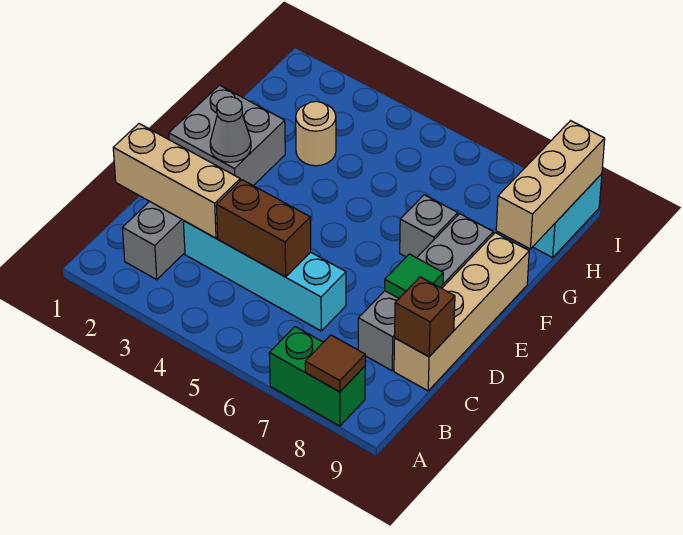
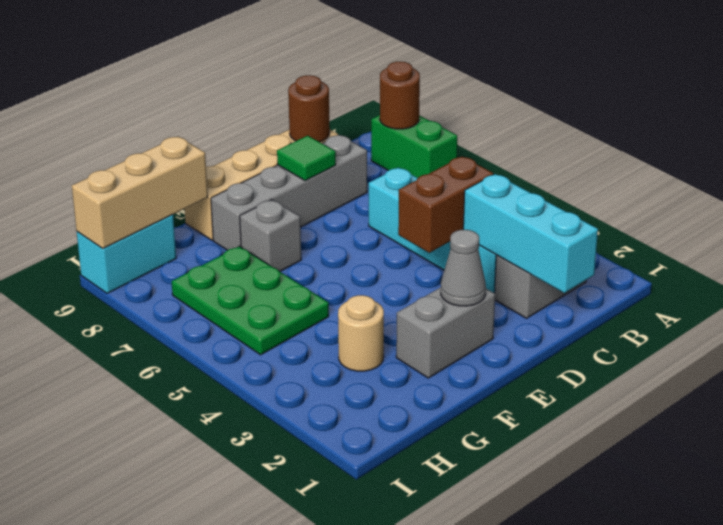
brown 1x1 tile [305,335,365,392] -> brown 1x1 round brick [380,62,420,129]
tan 1x3 brick [113,124,240,238] -> cyan 1x3 brick [463,174,598,293]
brown 1x2 brick [216,180,311,277] -> brown 1x2 brick turned to [398,157,493,253]
brown 1x1 brick [395,277,455,357] -> brown 1x1 round brick [288,75,330,142]
grey 2x2 brick [169,85,285,186] -> grey 1x2 brick [396,287,495,378]
none -> green 2x3 plate [172,246,329,355]

